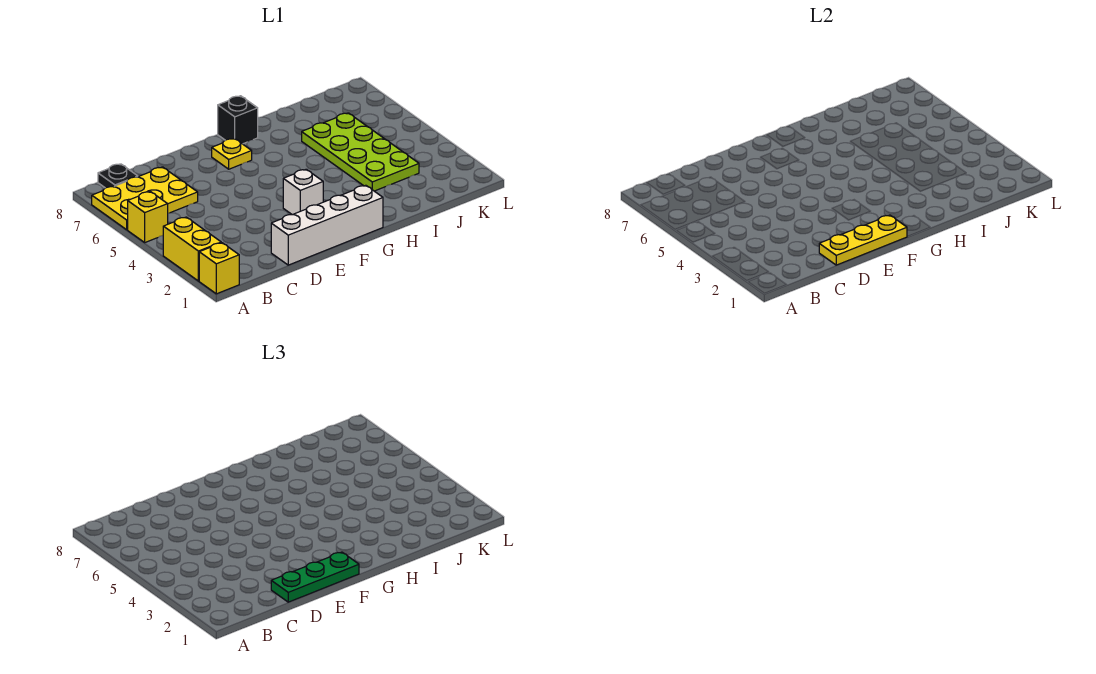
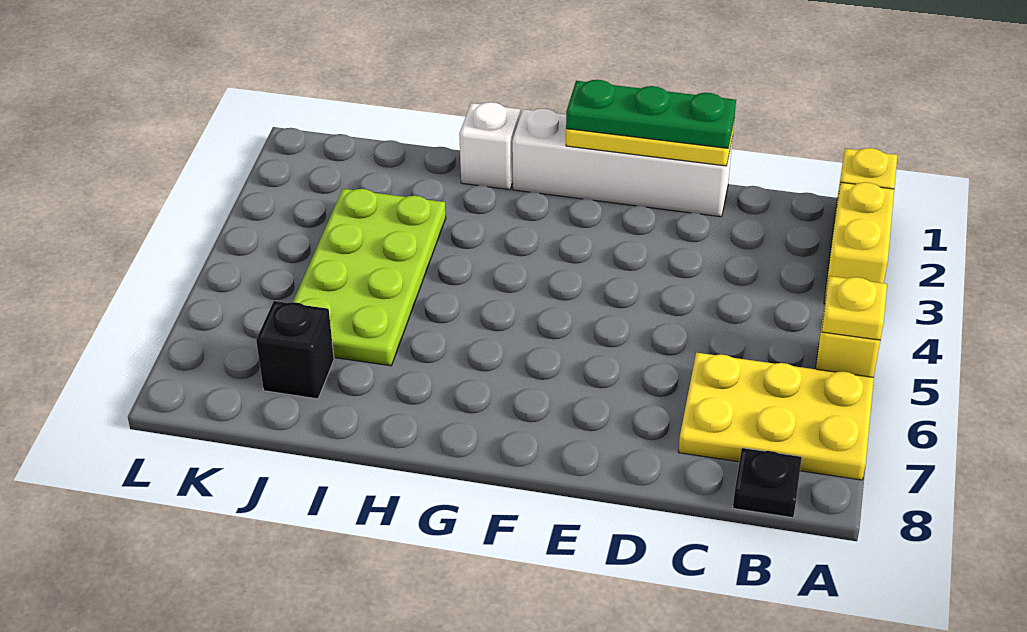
white 1x1 brick [283,169,323,215] -> white 1x1 brick moved to [459,102,520,190]
yellow 1x1 plate [212,138,252,169] -> yellow 1x1 plate moved to [822,276,887,340]
black 1x1 brick [218,96,258,144] -> black 1x1 brick moved to [256,301,334,399]

